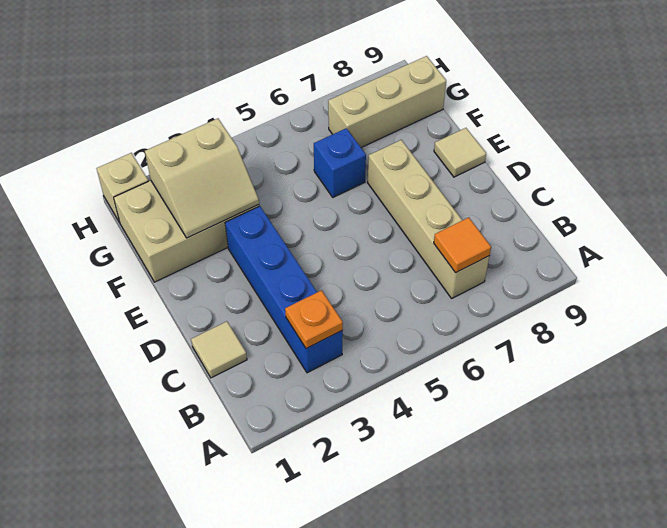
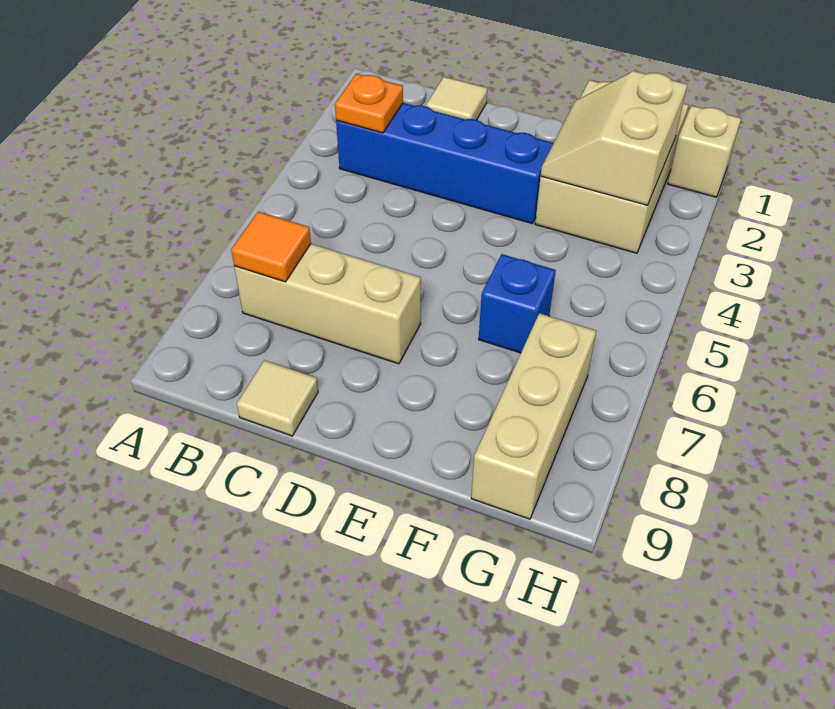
tan 1x4 brick [368,140,489,298] -> tan 1x3 brick [234,244,421,364]
tan 1x1 tile [434,128,486,177] -> tan 1x1 tile moved to [237,360,318,436]

